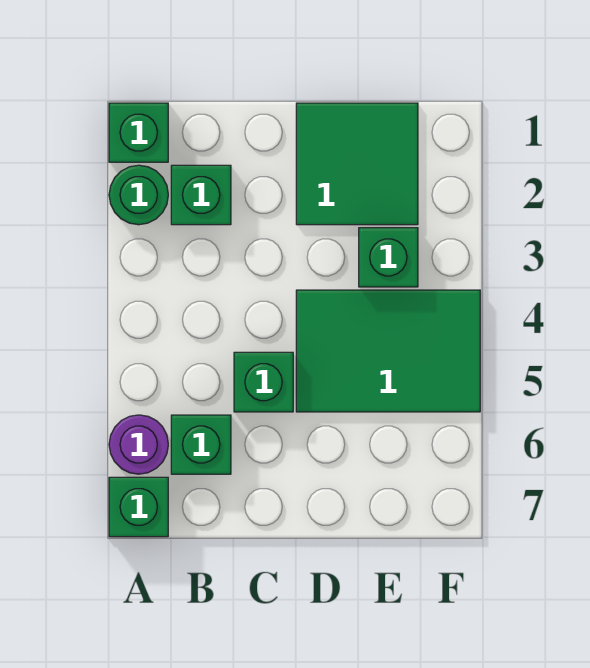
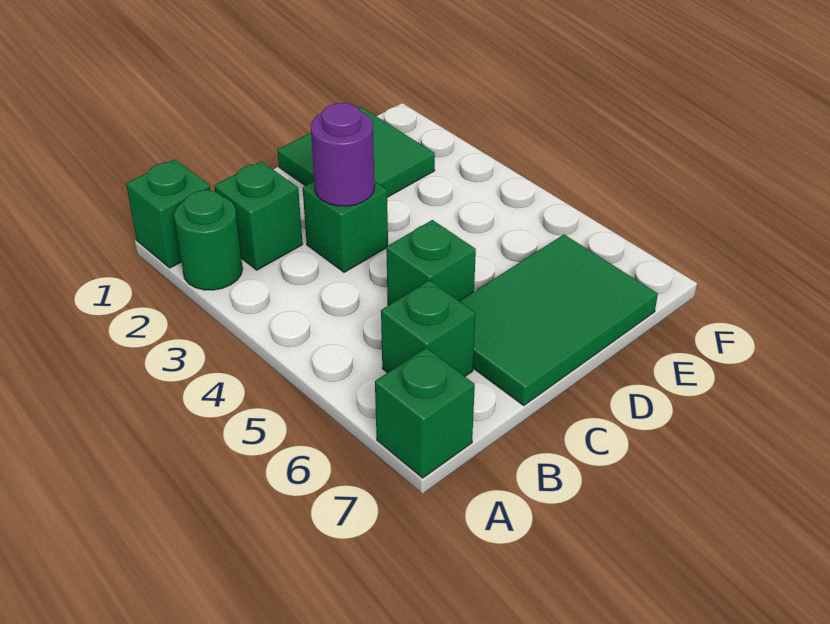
purple 1x1 round brick [109,415,168,474] -> purple 1x1 round brick moved to [311,103,375,206]
green 2x3 tile [296,290,480,412] -> green 2x3 tile moved to [460,235,658,405]
green 1x1 brick [359,228,418,287] -> green 1x1 brick moved to [303,181,388,272]

